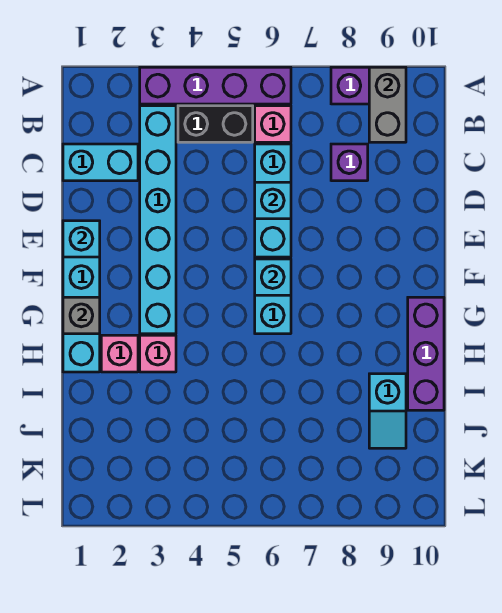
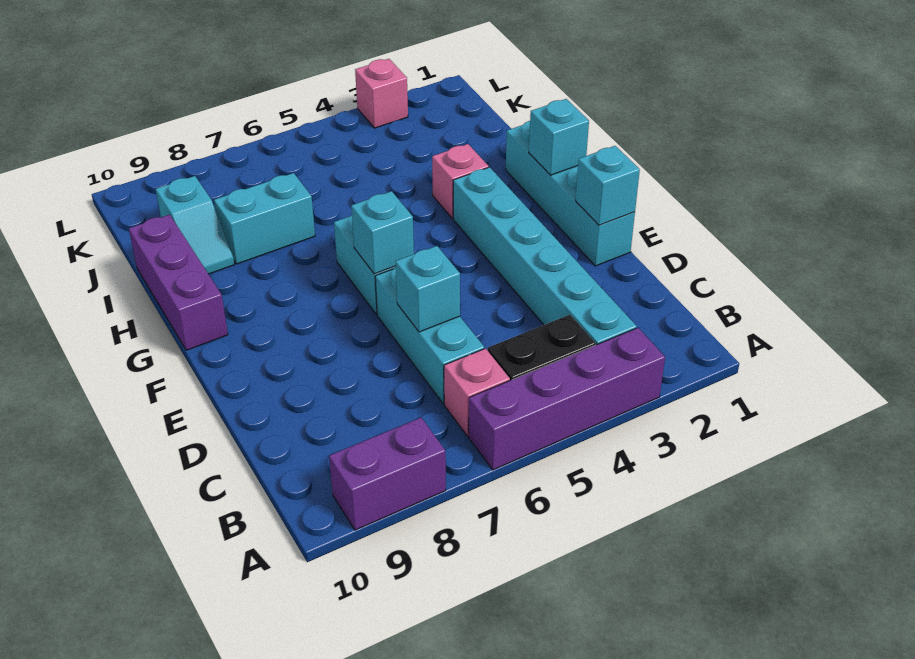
grey 1x2 brick [369,67,406,142] -> none
cyan 1x2 brick [63,144,138,181] -> cyan 1x2 brick moved to [214,173,315,264]
purple 1x1 brick [331,144,368,181] -> none
grey 1x1 brick [63,297,100,334] -> cyan 1x1 brick [529,99,589,175]
pink 1x1 brick [101,335,138,372] -> pink 1x1 brick moved to [355,59,408,128]
cyan 1x2 slope [369,374,406,448] -> cyan 1x2 slope turned to [156,176,234,274]

